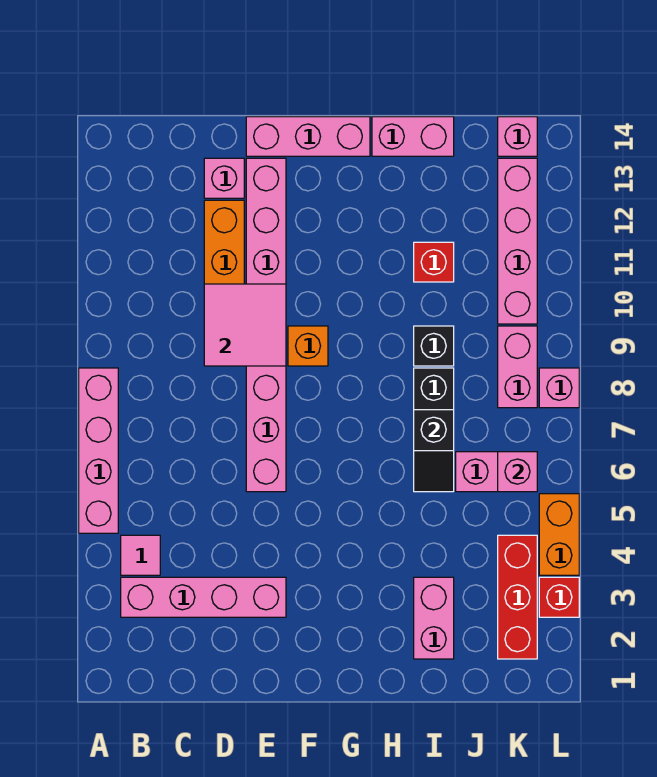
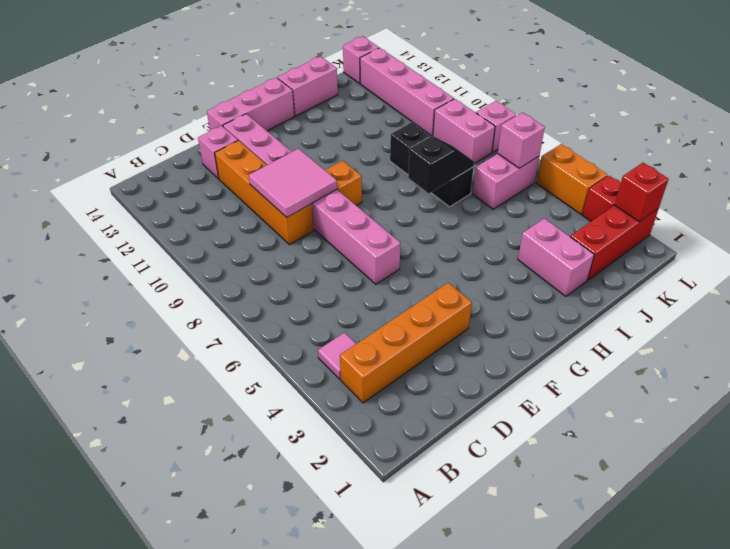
pink 1x4 brick [79,368,118,533] -> none
pink 1x4 brick [121,577,286,617] -> orange 1x4 brick [340,283,472,403]
black 1x2 slope [414,410,454,492] -> black 1x2 slope turned to [408,136,474,193]
red 1x1 brick [414,242,454,282] -> red 1x1 brick moved to [615,163,669,222]
red 1x3 brick [498,535,537,659] -> red 1x3 brick turned to [570,205,659,280]

